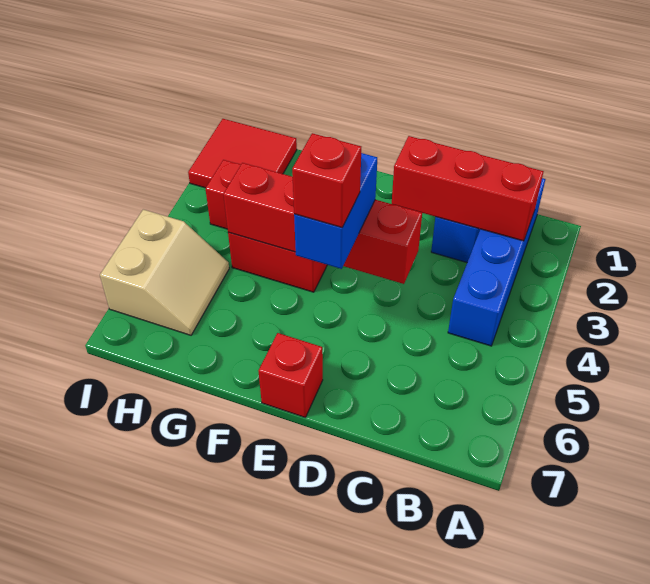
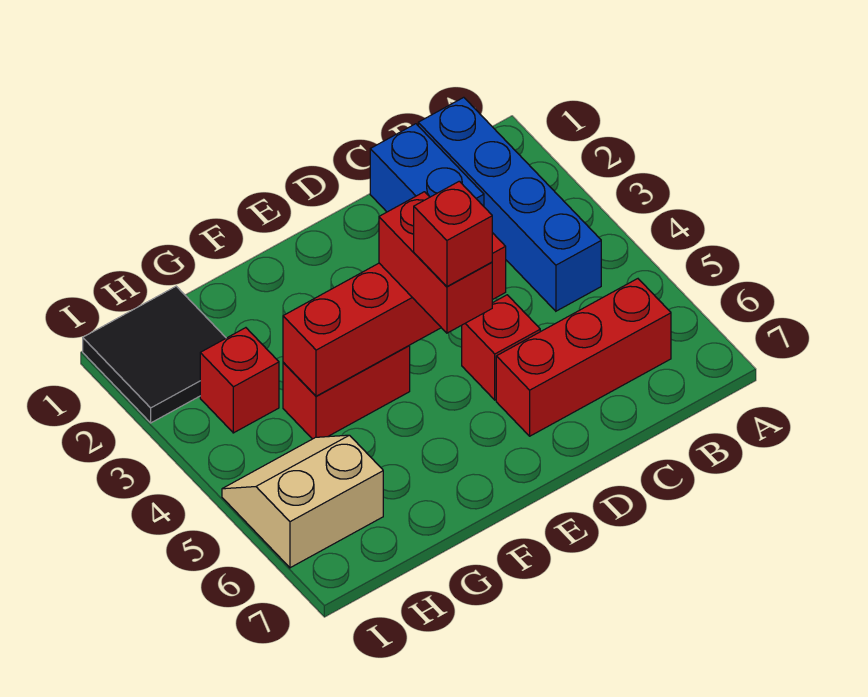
red 1x3 brick [392,136,544,241] -> red 1x3 brick moved to [496,279,671,436]
blue 1x2 brick [294,153,377,269] -> red 1x2 brick [379,192,492,333]
red 1x1 brick [259,333,323,417] -> red 1x1 brick moved to [462,295,540,400]
red 2x2 tile [188,119,297,188] -> black 2x2 tile [83,286,226,423]
tan 2x2 slope [100,209,229,335] -> tan 2x2 slope turned to [222,435,383,568]

